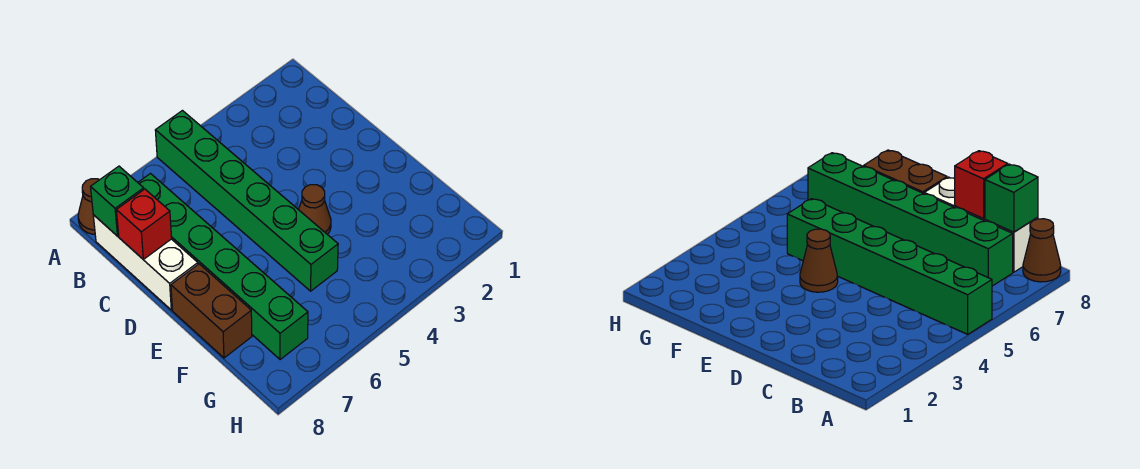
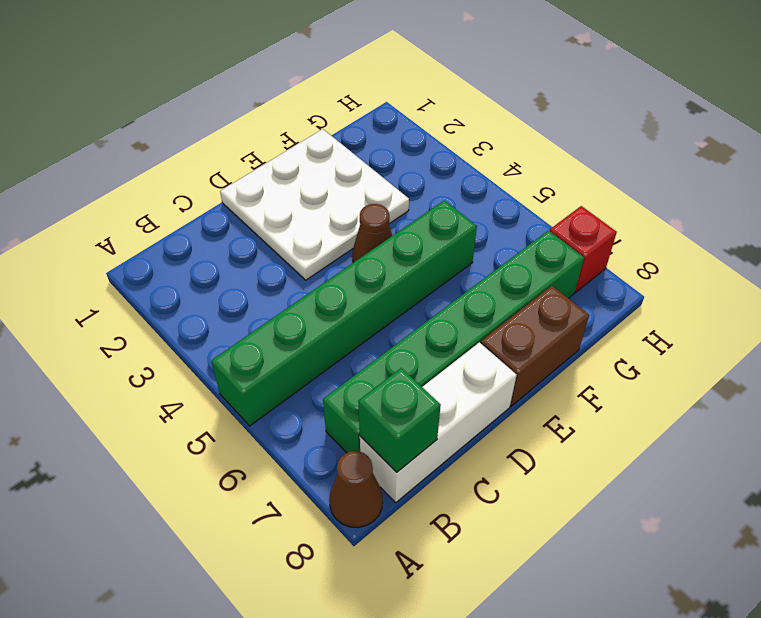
red 1x1 brick [116,189,172,259] -> red 1x1 brick moved to [550,206,617,292]
none -> white 3x3 plate [220,129,409,280]

